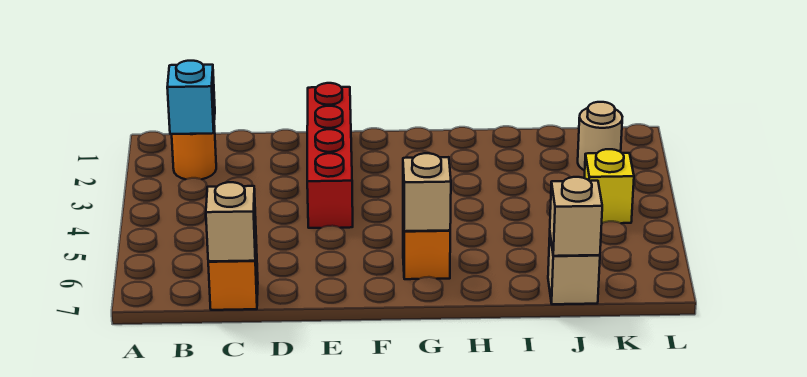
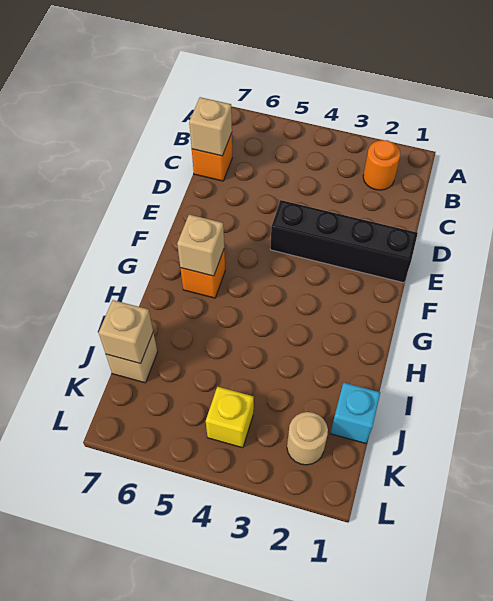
cyan 1x1 brick [167,61,215,134] -> cyan 1x1 brick moved to [330,383,380,443]
red 1x4 brick [307,83,353,228] -> black 1x4 brick [270,200,418,283]

